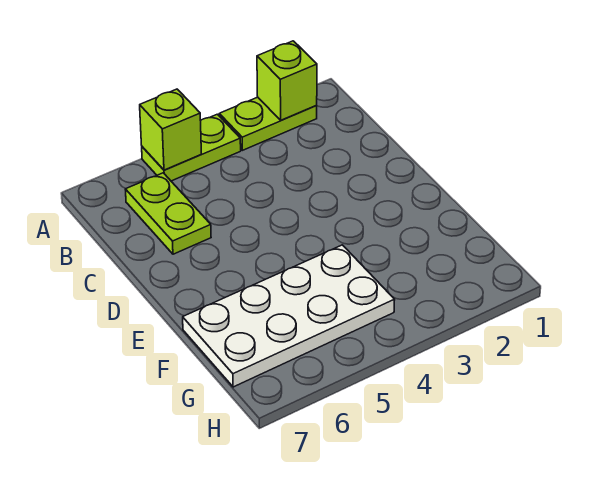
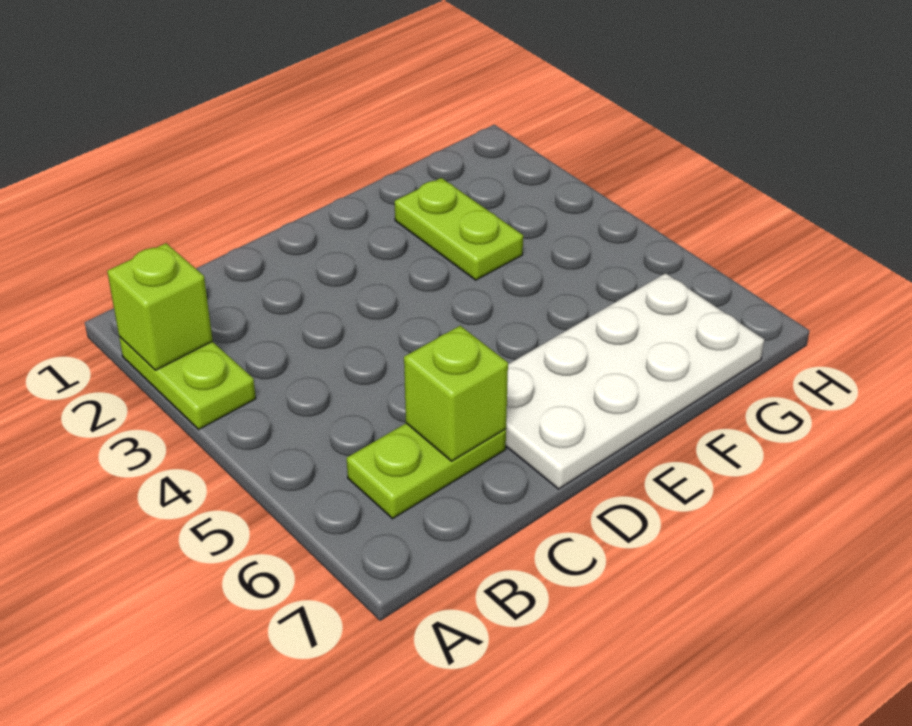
lime 1x2 plate [142,114,241,181] -> lime 1x2 plate moved to [395,178,523,280]
lime 1x1 brick [140,89,201,170] -> lime 1x1 brick moved to [404,326,508,461]
white 2x4 plate [183,245,395,387] -> white 2x4 plate turned to [506,273,764,489]

